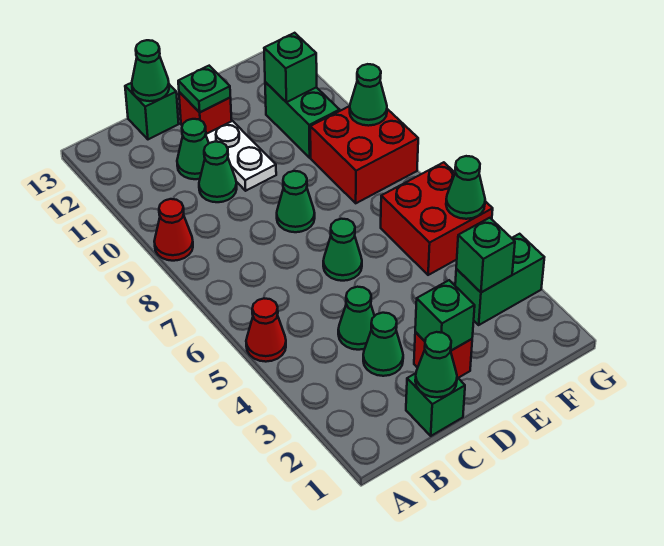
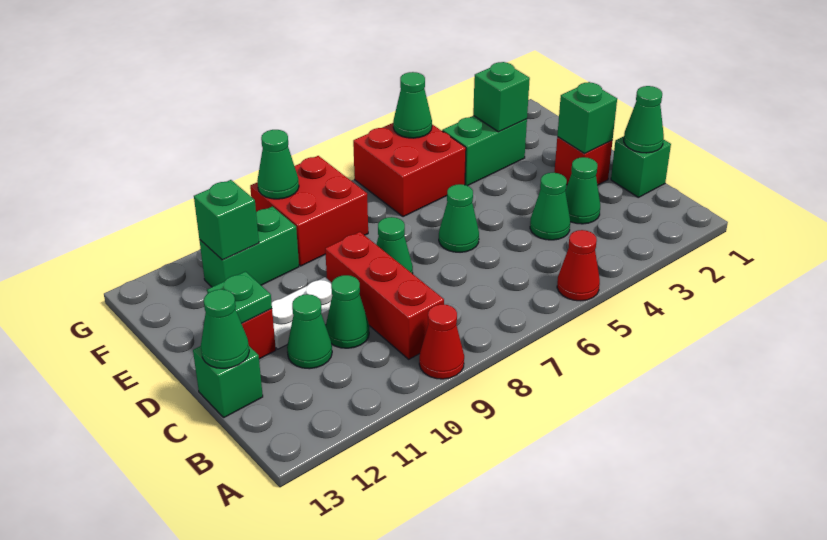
none -> red 1x3 brick [325,232,444,359]
green 1x2 brick [455,234,544,325] -> green 1x2 brick turned to [442,116,527,186]

